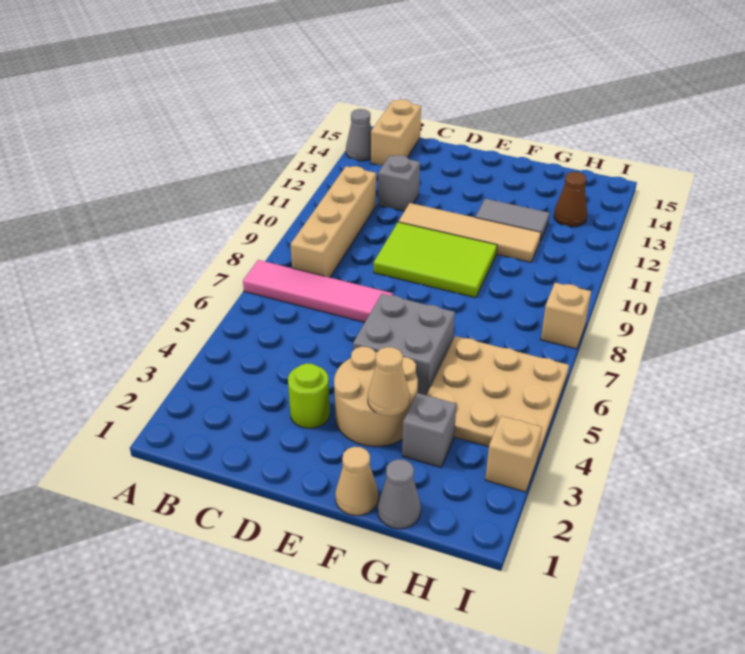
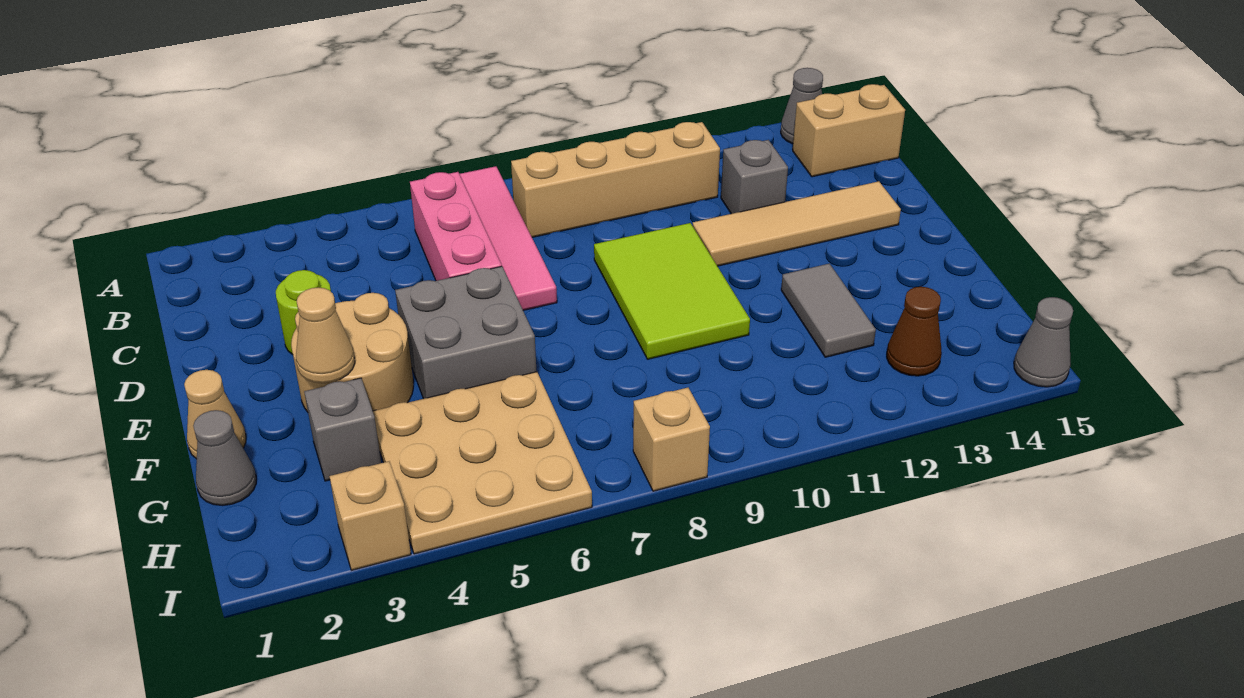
none -> pink 1x3 brick [410,172,502,281]
tan 1x4 tile [398,203,541,262] -> tan 1x4 tile turned to [693,181,901,266]
none -> grey 1x1 cone [1014,297,1073,387]

